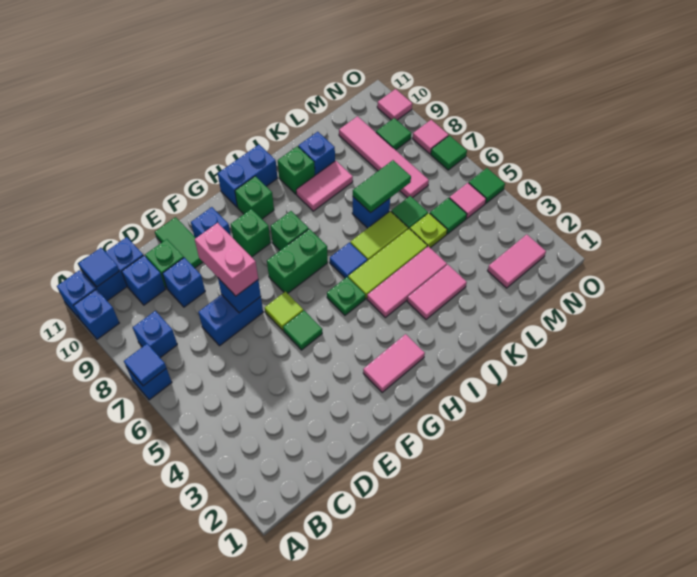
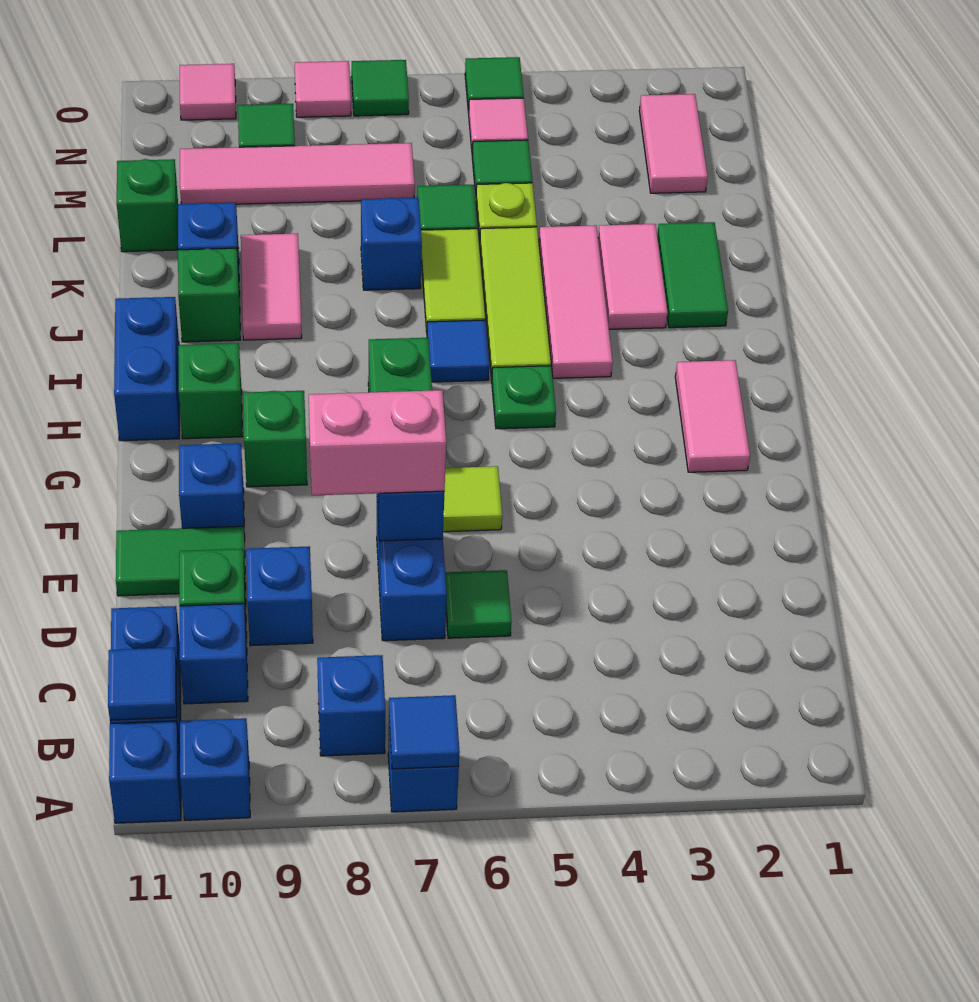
green 1x1 tile [283,311,322,350] -> green 1x1 tile moved to [445,570,511,638]
green 1x1 brick [271,211,309,250] -> green 1x1 brick moved to [117,159,178,252]
green 1x2 tile [353,160,411,213] -> green 1x2 tile moved to [657,222,728,328]

